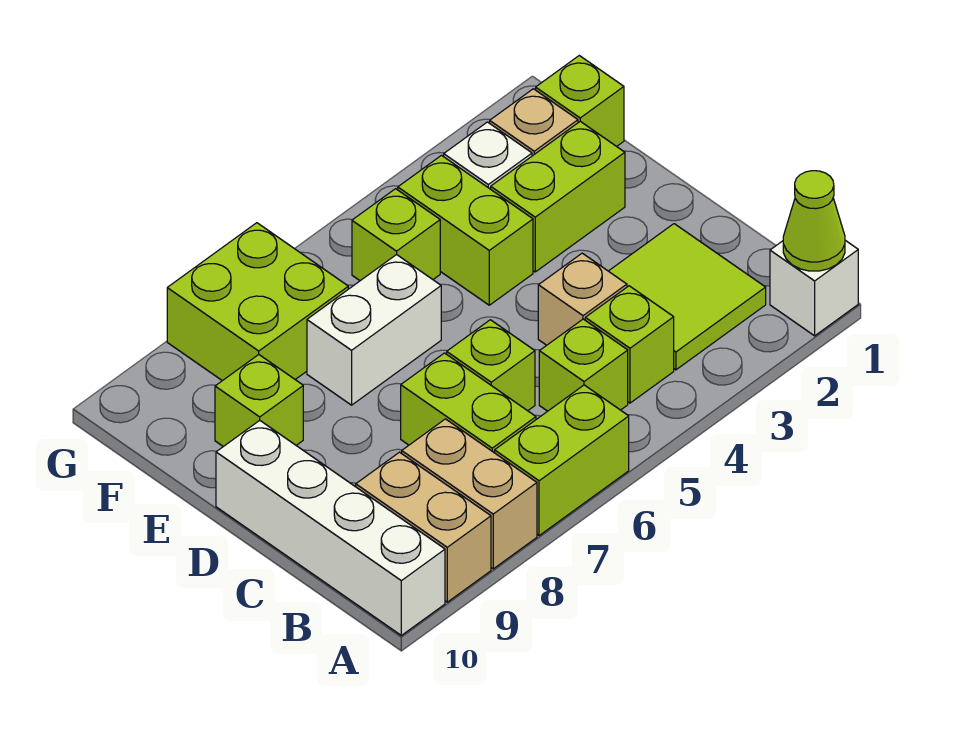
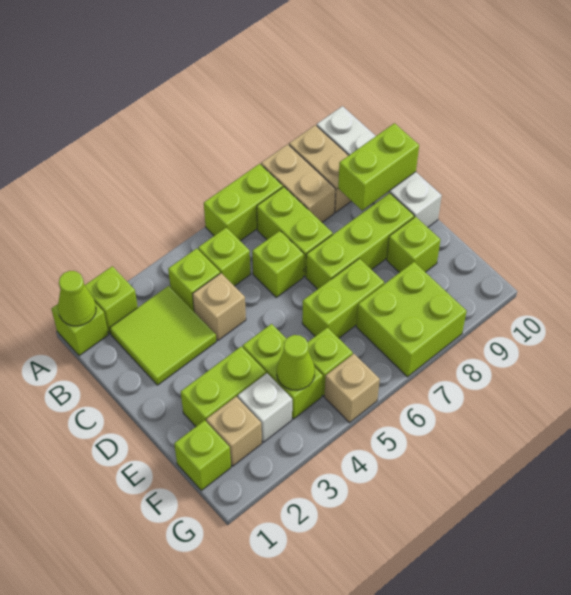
white 1x1 brick [770,240,858,336] -> lime 1x1 brick [51,303,108,356]
none -> lime 1x1 brick [85,266,138,334]
none -> lime 1x2 brick [338,123,419,211]
none -> lime 1x3 brick [306,193,414,289]
white 1x2 brick [307,255,441,405] -> lime 1x2 brick [302,258,384,338]
none -> lime 1x1 cone [276,335,315,390]
none -> tan 1x1 brick [324,354,380,423]

